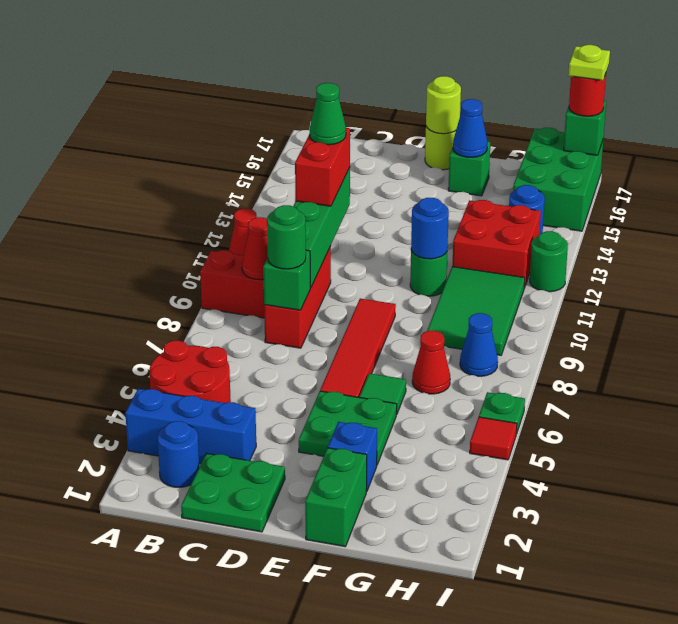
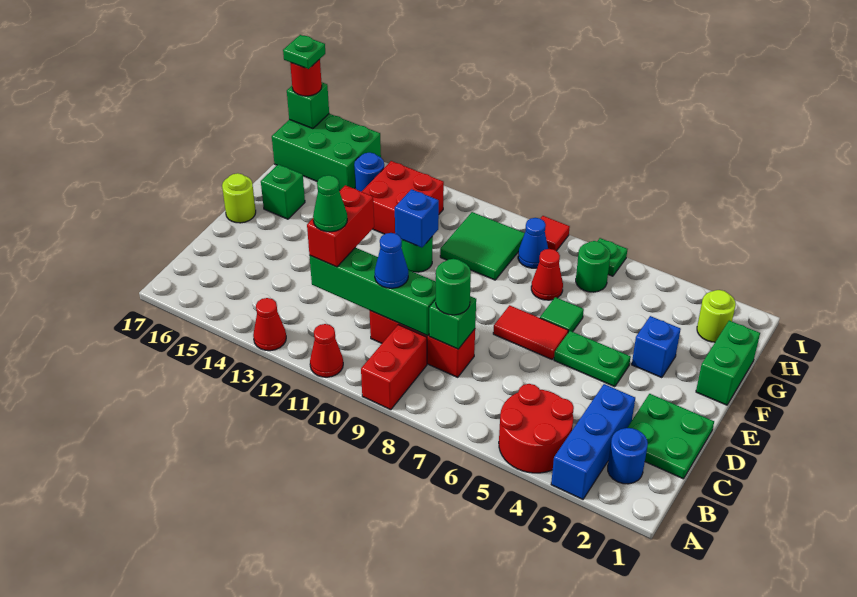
red 1x1 cone [242,218,268,280] -> red 1x1 cone moved to [253,298,286,351]
red 1x2 brick [295,128,350,206] -> red 1x2 brick turned to [307,185,374,267]
green 2x2 plate [299,391,397,464] -> green 1x2 plate [554,331,631,387]
red 1x4 tile [320,299,396,397] -> red 1x2 tile [493,305,568,359]
lime 1x1 round brick [426,76,461,134] -> lime 1x1 round brick moved to [697,290,736,342]
green 1x2 brick [305,448,367,547] -> green 1x2 brick turned to [696,321,760,405]
blue 1x1 round brick [411,198,449,259] -> blue 1x1 brick [395,189,439,248]
blue 1x1 cone [453,99,488,157] -> blue 1x1 cone moved to [375,233,408,288]
green 2x3 tile [427,267,525,355] -> green 2x2 tile [440,212,525,280]
red 1x1 tile [470,417,517,460] -> red 1x1 tile moved to [540,216,570,251]
green 1x1 round brick [530,231,568,292] -> green 1x1 round brick moved to [576,241,610,292]
lime 1x1 plate [568,45,610,80] -> green 1x1 plate [283,35,325,69]

